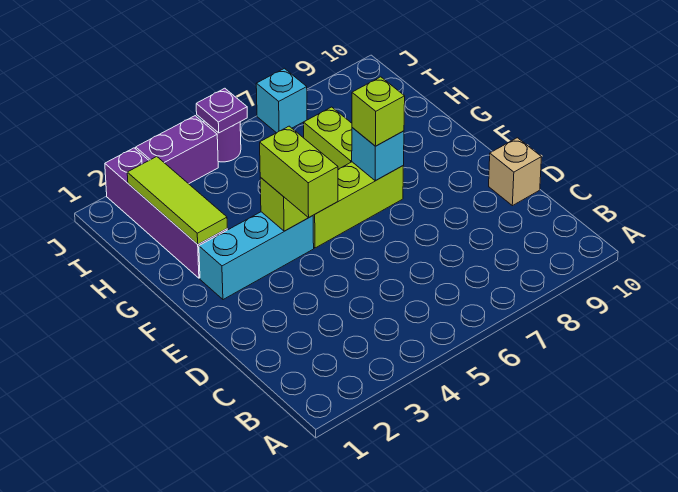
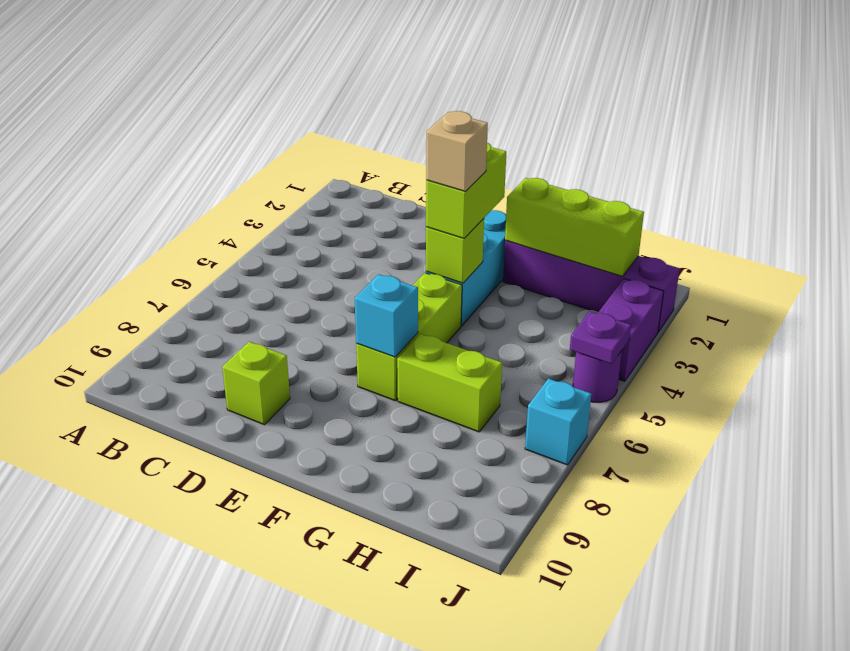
tan 1x1 brick [489,138,541,206] -> tan 1x1 brick moved to [426,111,488,191]
lime 1x2 brick [260,126,338,218] -> lime 1x2 brick turned to [426,143,506,238]
lime 1x1 brick [352,77,405,146] -> lime 1x1 brick moved to [222,342,290,425]
lime 1x3 tile [127,157,227,244] -> lime 1x3 brick [505,178,644,276]

